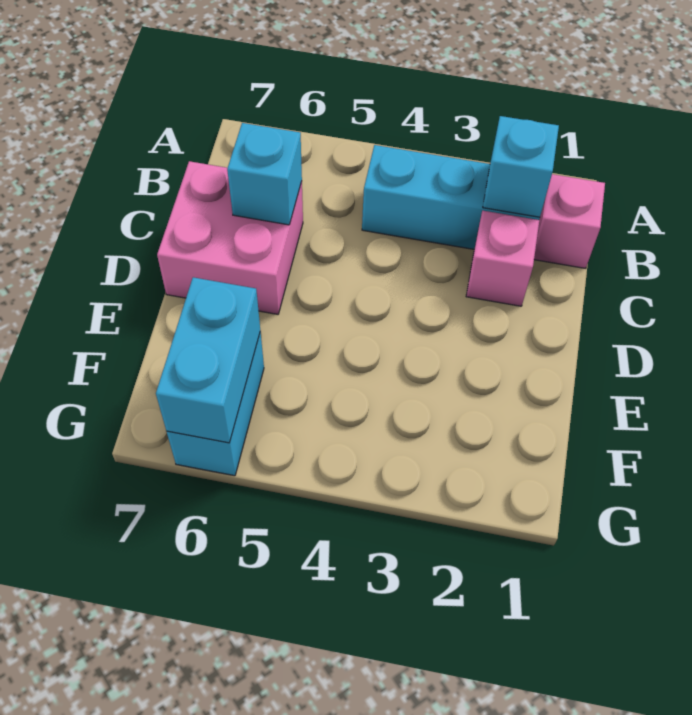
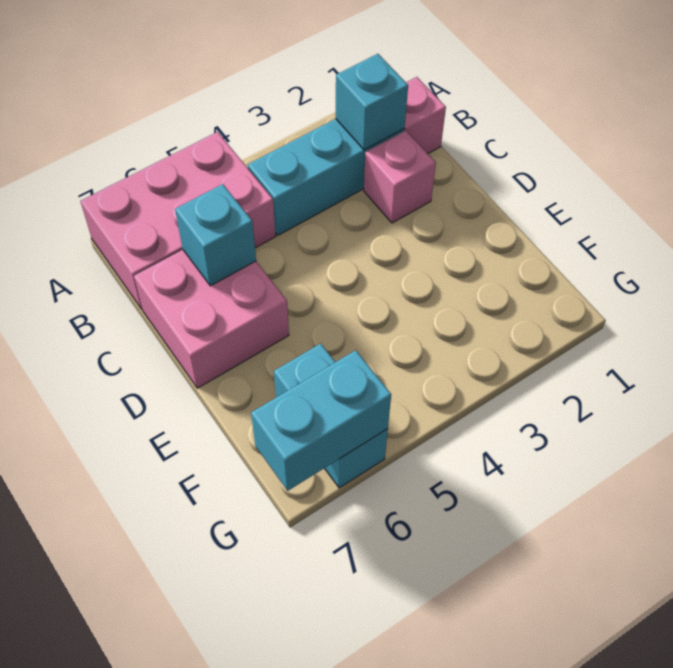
none -> pink 2x3 brick [80,132,276,309]
cyan 1x2 brick [156,277,260,443] -> cyan 1x2 brick turned to [251,350,391,491]

